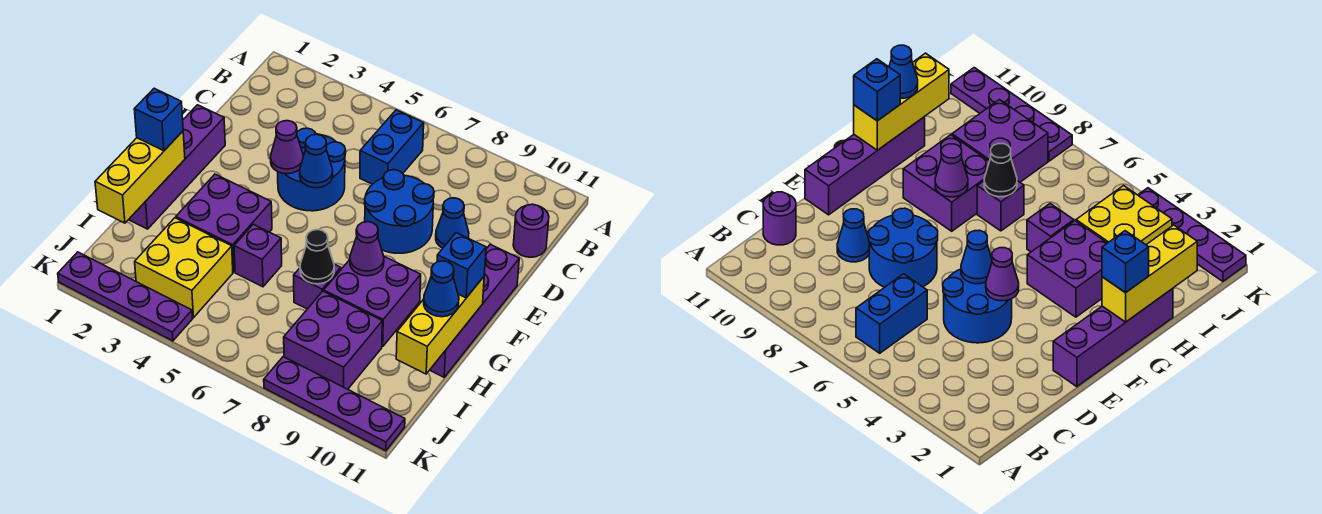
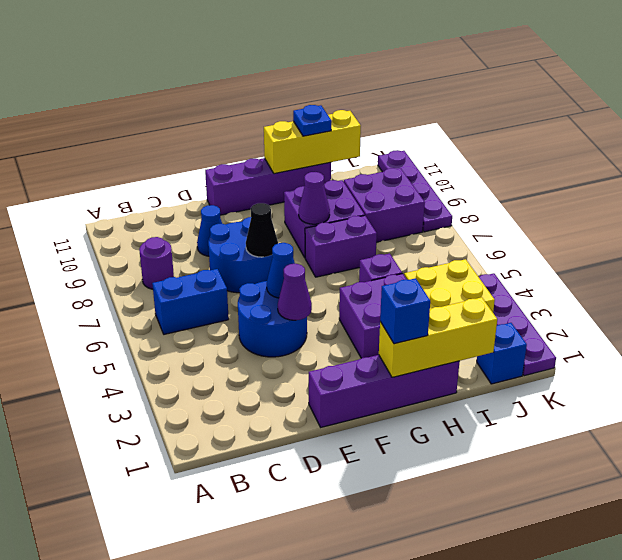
purple 1x1 round brick [513,204,549,257] -> purple 1x1 round brick moved to [139,237,174,289]
blue 1x1 brick [437,233,486,298] -> blue 1x1 brick moved to [477,323,527,384]
purple 1x1 brick [294,264,341,309] -> purple 1x2 brick [305,216,377,277]
black 1x1 cone [300,230,334,284] -> black 1x1 cone moved to [246,203,278,257]
blue 1x1 cone [424,261,459,317] -> blue 1x1 plate [293,105,332,136]

